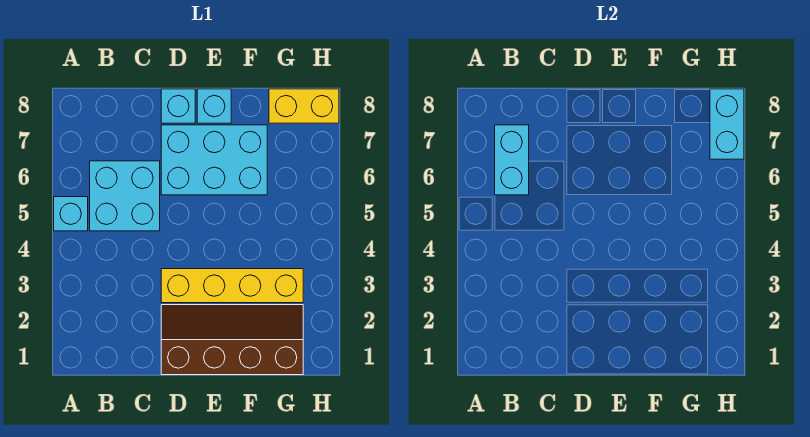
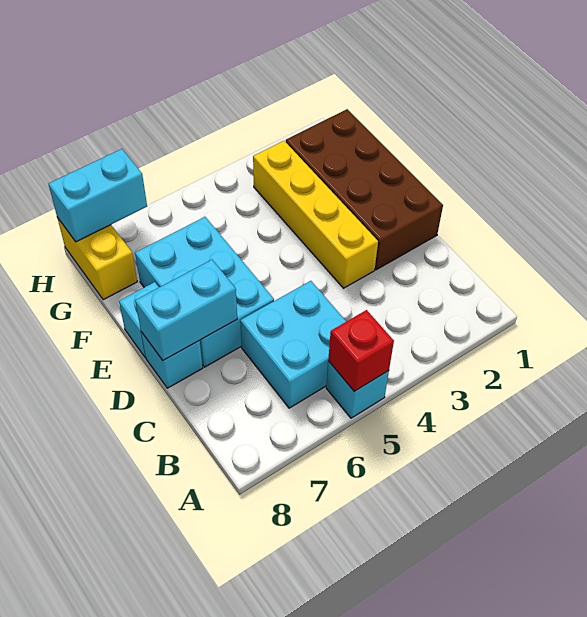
none -> red 1x1 brick [328,310,394,391]
cyan 1x2 brick [495,125,529,195] -> cyan 1x2 brick moved to [135,260,237,360]
brown 2x4 slope [161,305,303,375] -> brown 2x4 brick [286,109,443,270]

